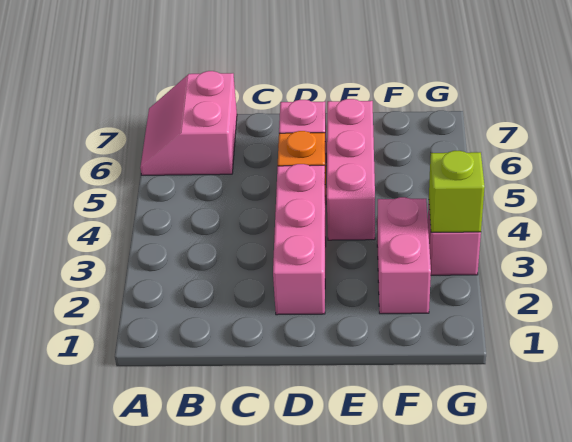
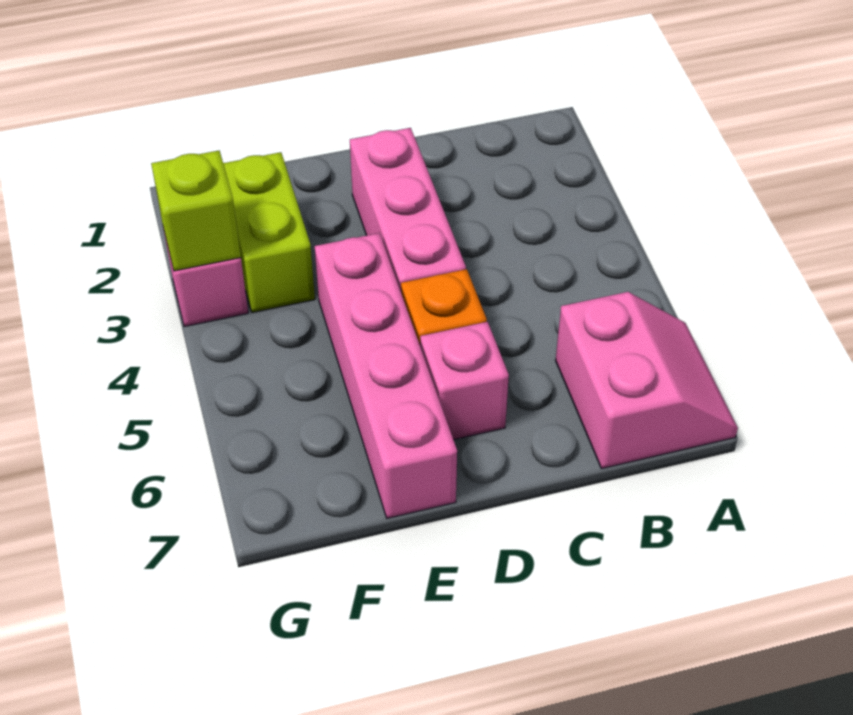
pink 1x3 brick [327,99,375,240] -> pink 1x4 brick [315,233,457,518]
pink 1x2 brick [377,197,431,314] -> lime 1x2 brick [223,152,315,313]

